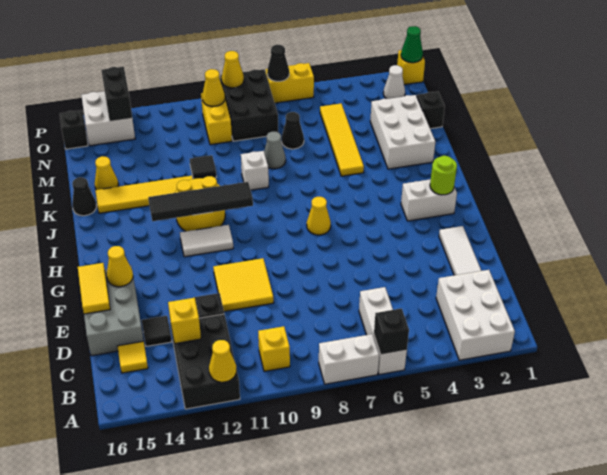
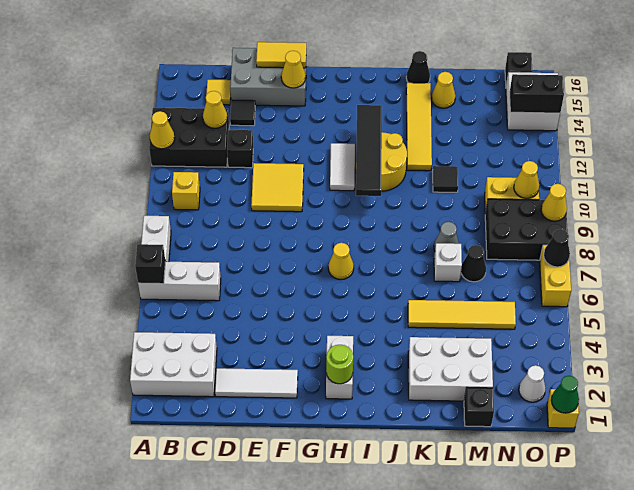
yellow 1x1 brick [168,298,201,344] -> yellow 1x1 cone [203,91,227,128]
white 1x1 brick [241,151,269,190] -> white 1x1 brick moved to [434,243,462,282]

